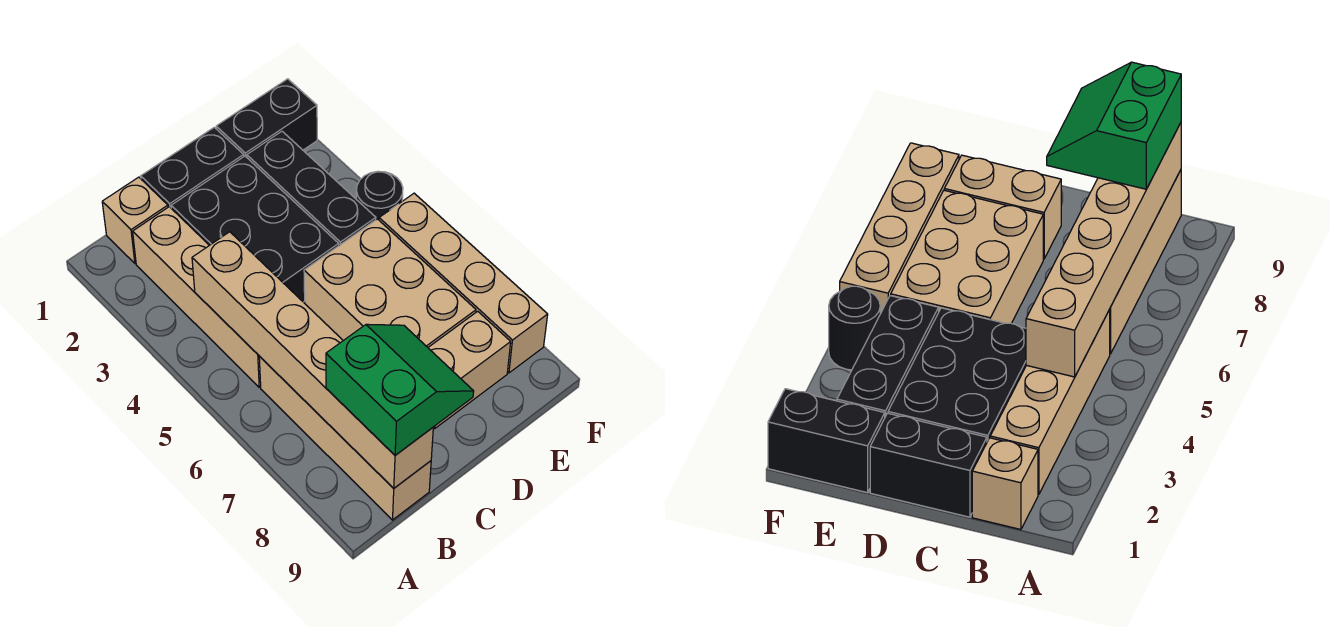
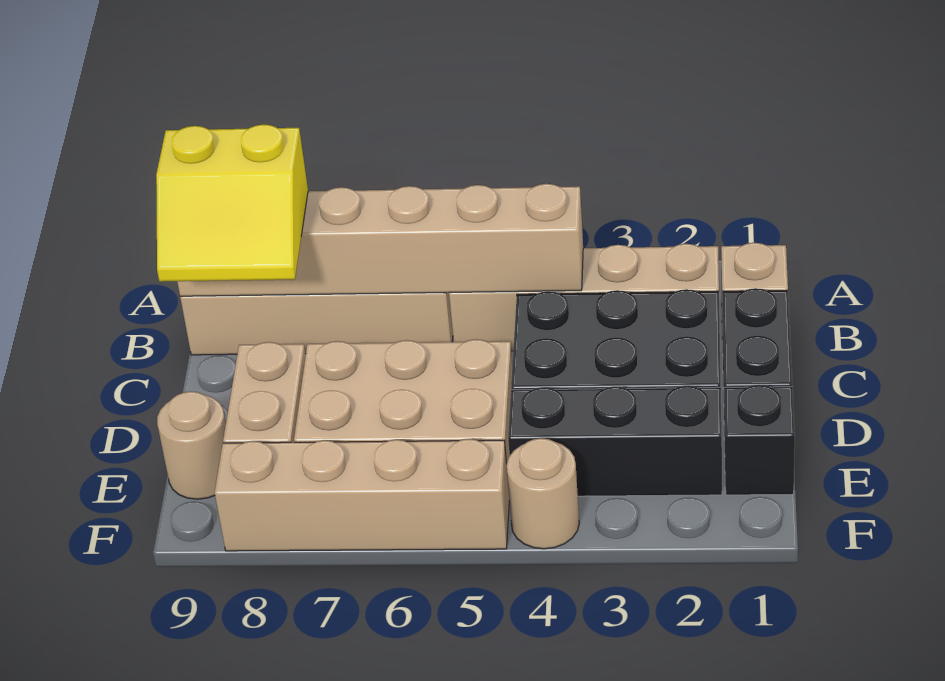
green 2x2 slope [326,324,474,455] -> yellow 2x2 slope [156,124,308,282]
black 1x2 brick [216,79,317,157] -> black 1x1 brick [724,385,795,495]
none -> tan 1x1 round brick [157,391,226,499]
black 1x1 round brick [356,171,403,220] -> tan 1x1 round brick [507,438,579,549]

